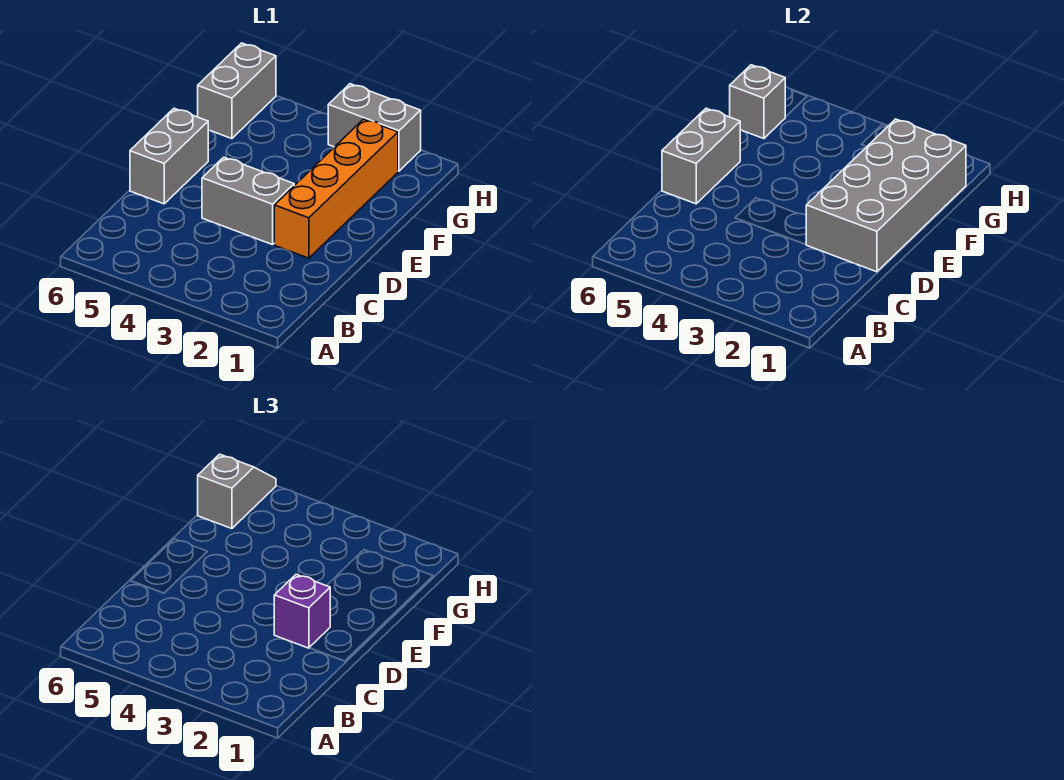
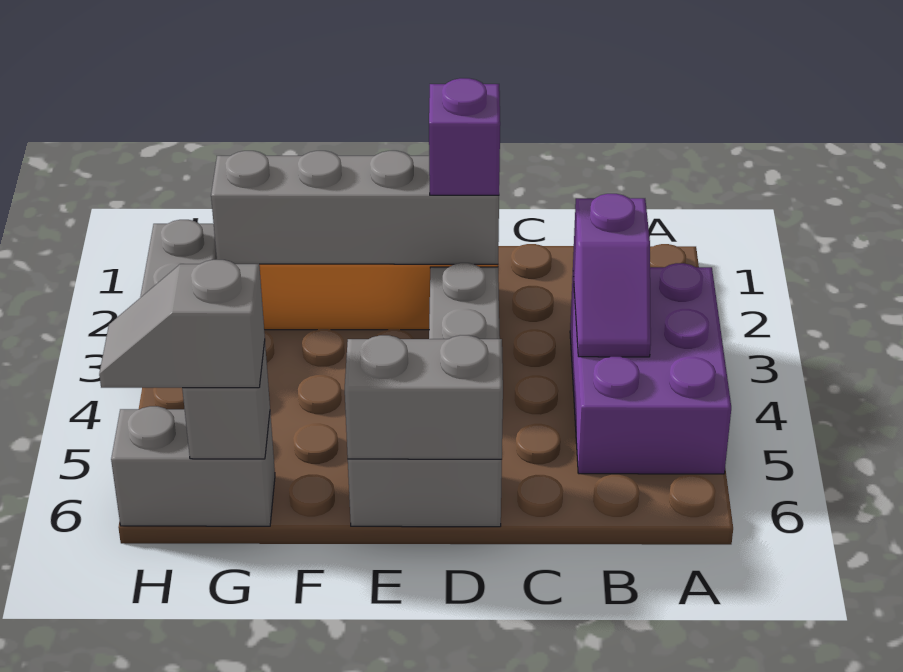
none -> purple 2x3 brick [570,263,731,474]
none -> purple 1x2 slope [573,194,651,357]
grey 2x4 brick [806,119,966,272] -> grey 1x4 brick [211,151,499,264]

